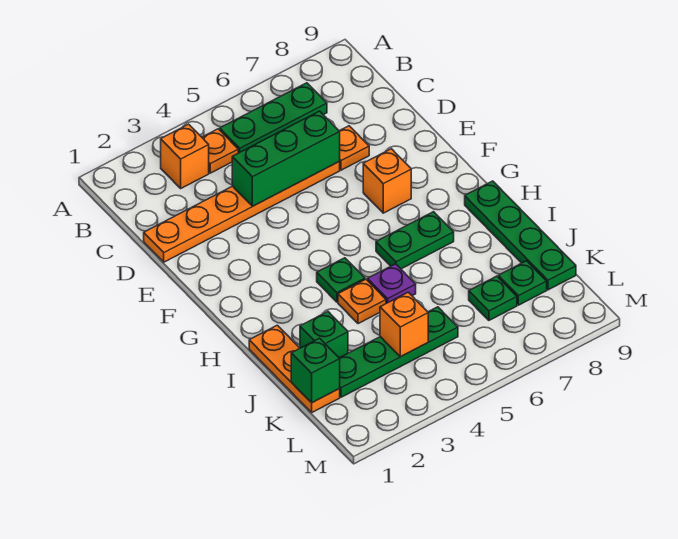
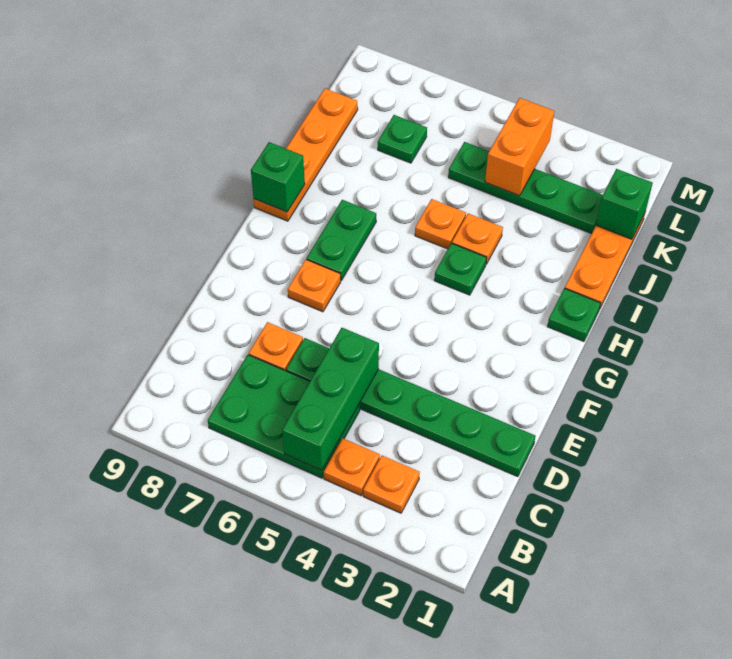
orange 1x1 brick [161,124,209,188] -> orange 1x1 plate [363,456,420,513]
green 1x3 plate [220,83,327,153] -> green 2x3 plate [208,355,360,478]
orange 1x6 plate [144,162,340,262] -> green 1x6 plate [286,338,535,477]
green 1x3 brick [232,111,340,206] -> green 1x3 brick turned to [282,328,379,470]
orange 1x1 brick [363,149,411,213] -> orange 1x1 plate [288,260,341,312]
green 1x2 plate [376,212,454,269] -> green 1x2 plate turned to [306,200,376,280]
green 1x4 plate [465,181,576,290] -> orange 1x4 plate [254,88,358,221]
purple 1x1 plate [367,264,416,303] -> orange 1x1 plate [415,199,466,249]
green 1x1 brick [300,312,348,358] -> green 1x1 brick moved to [251,142,305,212]
orange 1x1 brick [380,292,428,357] -> orange 1x2 brick [485,98,554,196]
green 1x1 plate [498,261,547,305] -> green 1x1 plate moved to [547,288,601,342]

